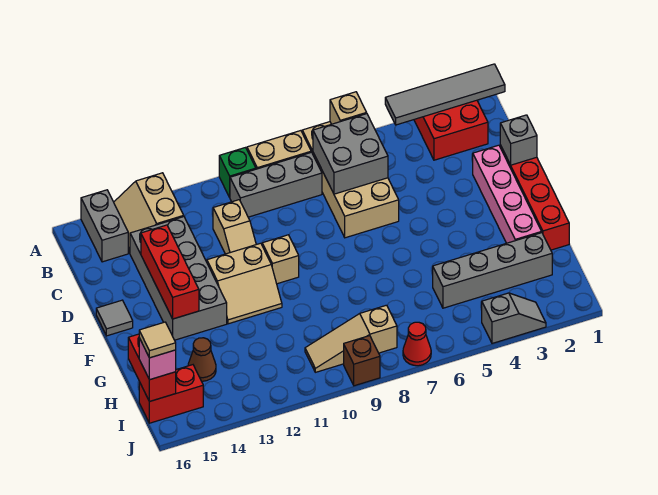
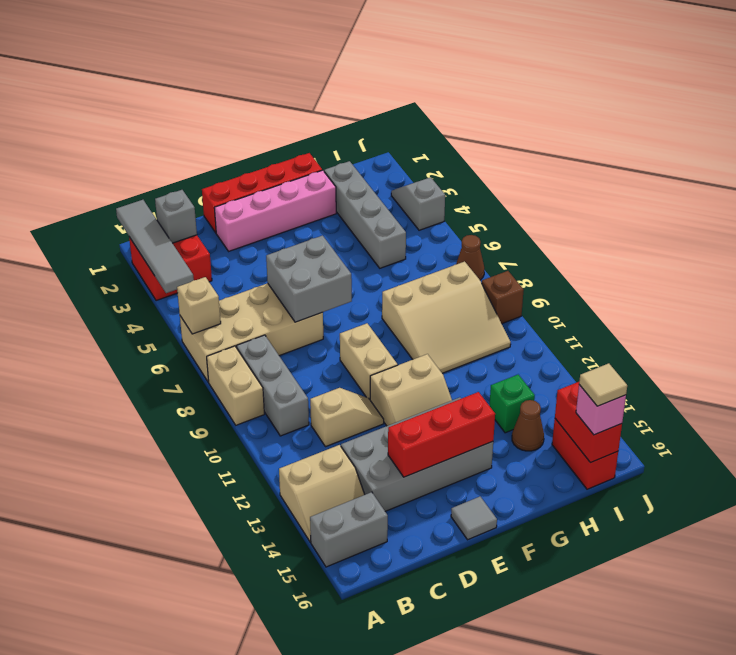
green 1x1 brick [219,148,256,197] -> green 1x1 brick moved to [489,375,535,433]
grey 2x2 brick [313,114,388,194] -> grey 2x2 brick moved to [266,236,352,322]
grey 1x1 brick [500,115,537,165] -> grey 1x1 brick moved to [155,190,197,243]
tan 1x1 brick [262,235,299,284] -> tan 1x2 brick [340,323,398,399]
tan 2x2 slope [207,243,282,324] -> tan 2x2 slope turned to [370,354,452,426]
red 1x2 brick [128,334,176,402] -> red 1x2 brick turned to [555,382,622,463]
tan 1x3 slope [305,305,397,372] -> tan 3x3 slope [382,261,511,373]
red 1x1 cone [403,322,431,366] -> brown 1x1 cone [456,235,484,280]

